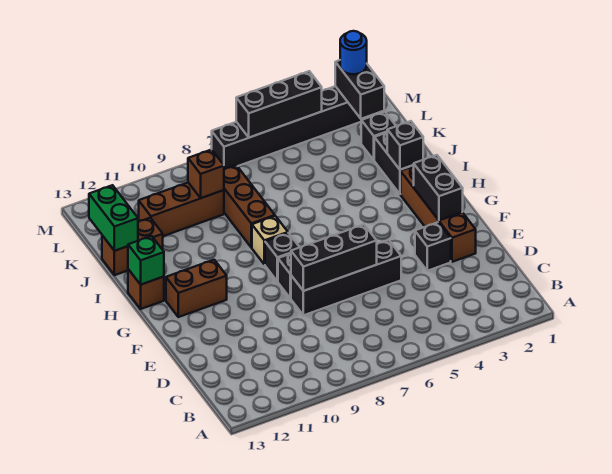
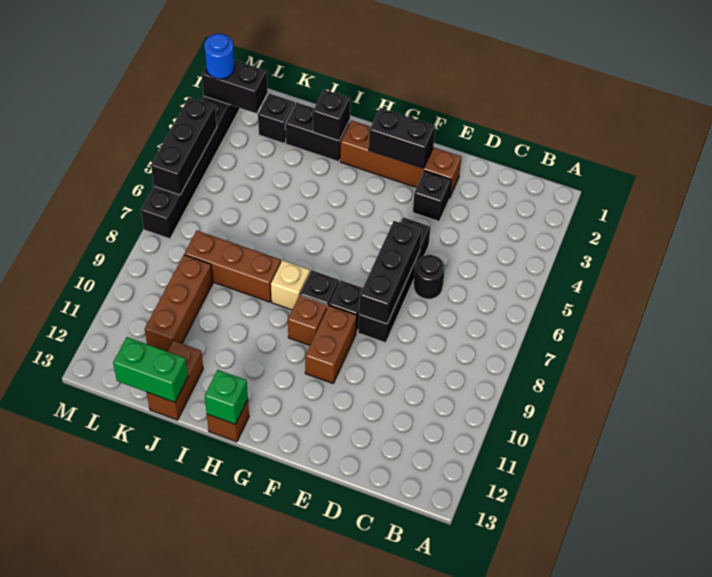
none -> black 1x1 round brick [413,255,445,299]
brown 1x2 brick [166,260,227,317] -> brown 1x2 brick moved to [305,306,357,383]
brown 1x1 brick [188,150,224,198] -> brown 1x1 brick moved to [288,295,327,345]

